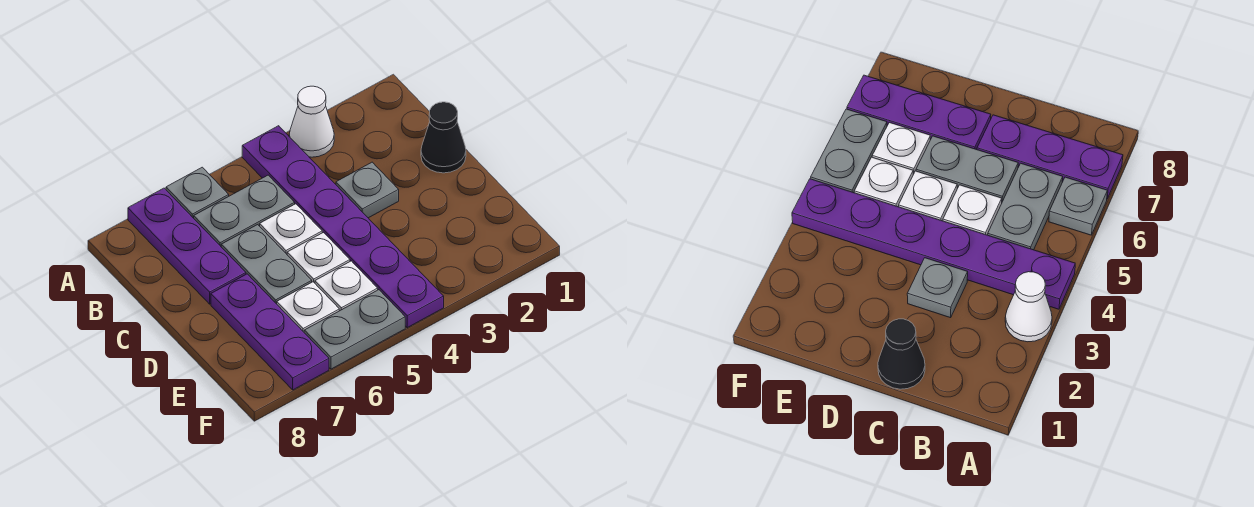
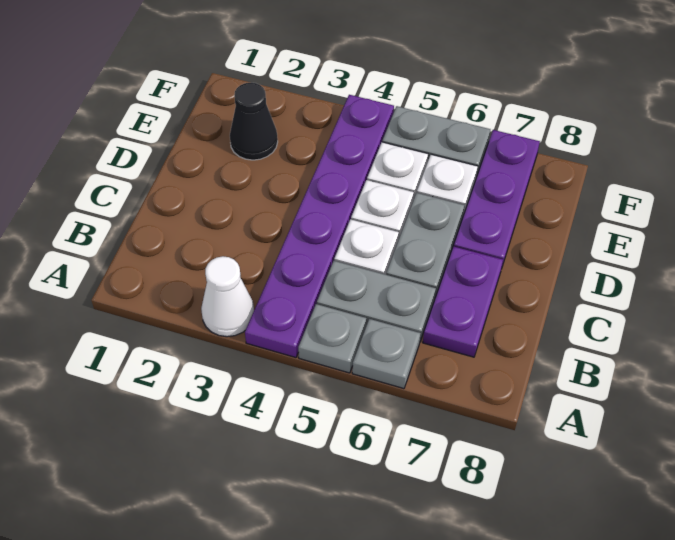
purple 1x3 plate [128,188,246,304] -> purple 1x2 plate [423,246,503,357]
black 1x1 cone [421,102,466,173] -> black 1x1 cone moved to [230,83,278,160]
grey 1x1 plate [336,162,399,218] -> grey 1x1 plate moved to [298,304,366,373]

